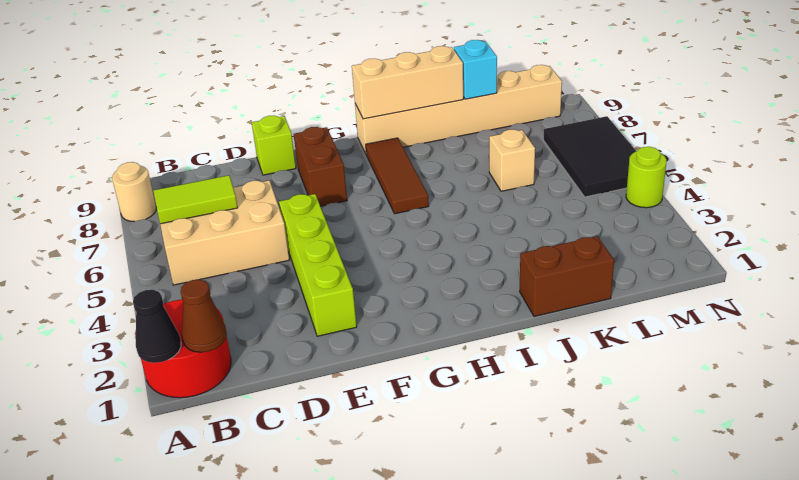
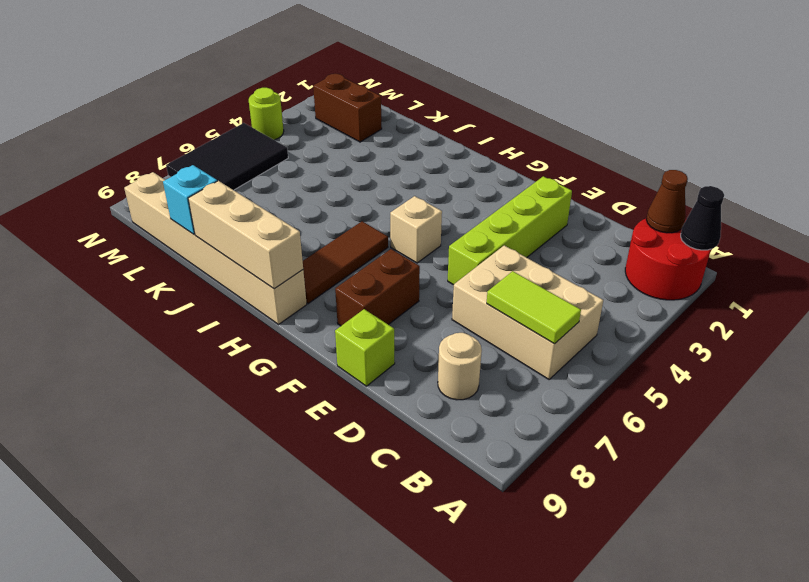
tan 1x1 round brick [112,162,156,222] -> tan 1x1 round brick moved to [438,333,482,400]
brown 1x2 brick [520,236,614,316] -> brown 1x2 brick moved to [313,74,382,142]
tan 1x1 brick [489,129,535,191] -> tan 1x1 brick moved to [390,196,442,263]

